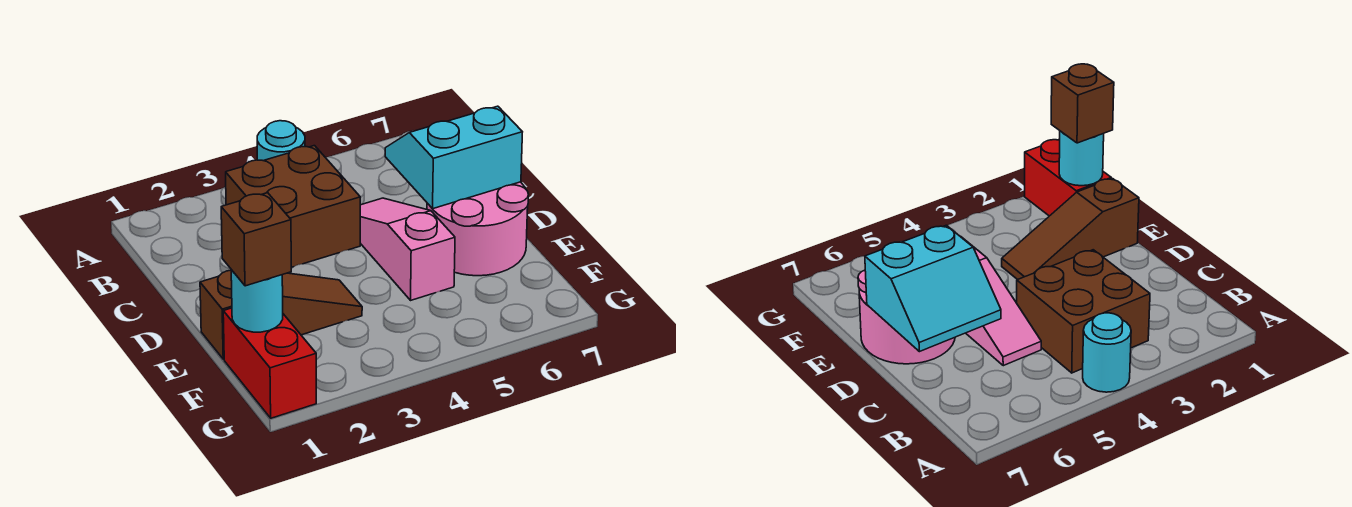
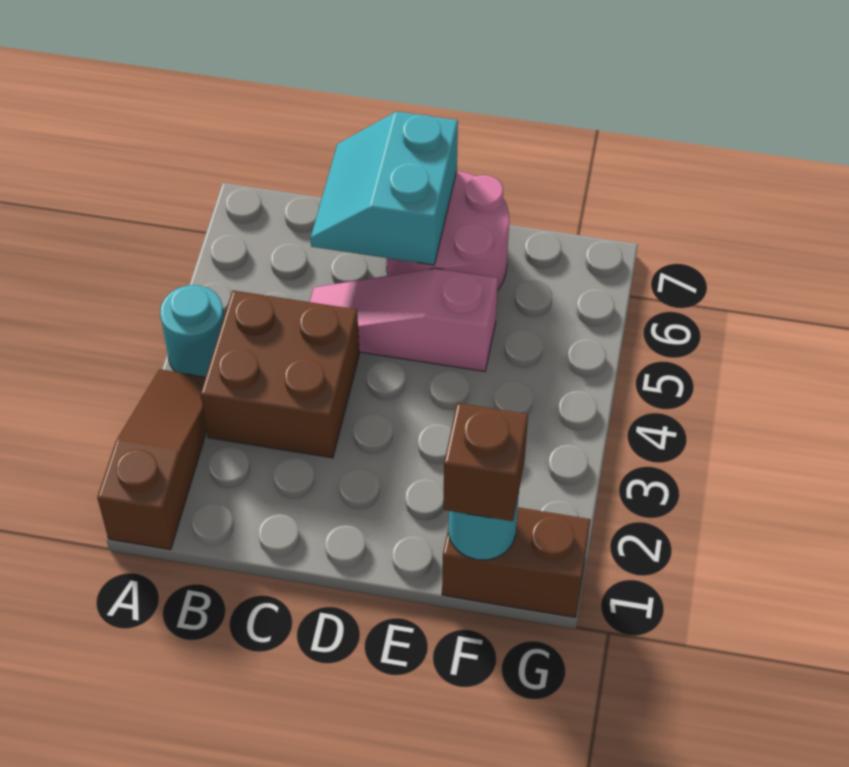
brown 1x3 slope [200,270,362,359] -> brown 1x3 slope moved to [97,369,207,550]
red 1x2 brick [223,308,316,418] -> brown 1x2 brick [442,507,591,617]

